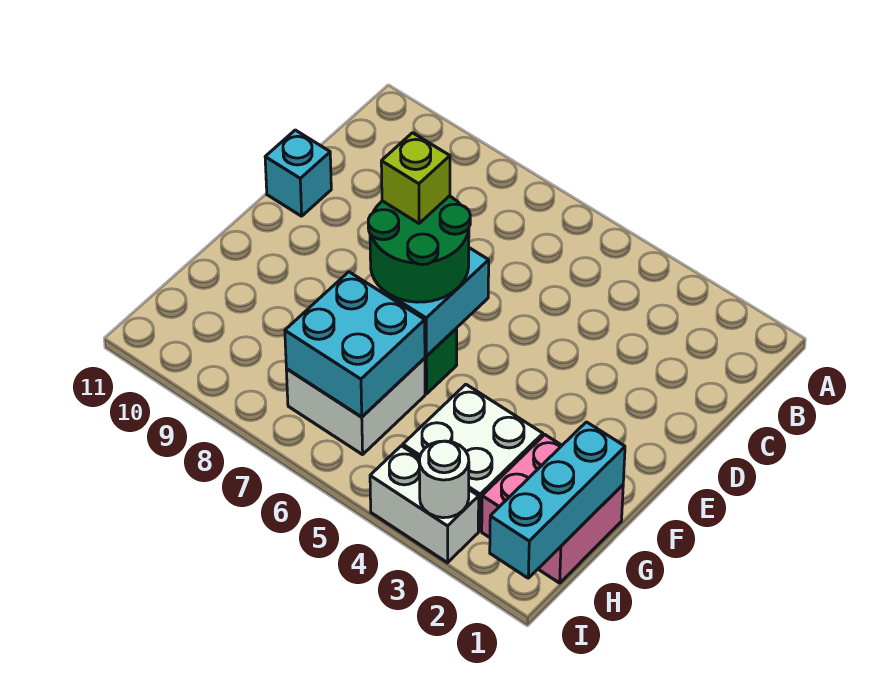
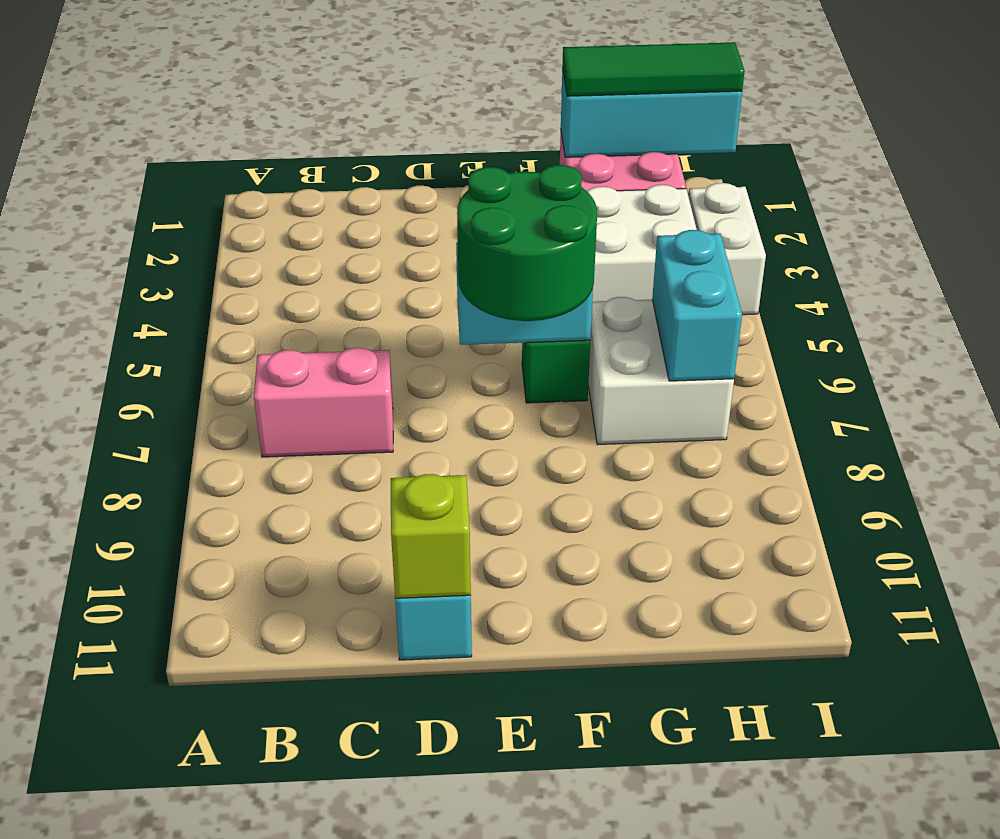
none -> pink 1x2 brick [254,348,393,457]
lime 1x1 brick [381,133,450,223] -> lime 1x1 brick moved to [391,474,471,598]
none -> green 1x3 tile [562,42,745,96]
cyan 2x2 brick [285,272,425,417] -> cyan 1x2 brick [652,230,742,381]
white 1x1 round brick [419,441,469,518] -> none

